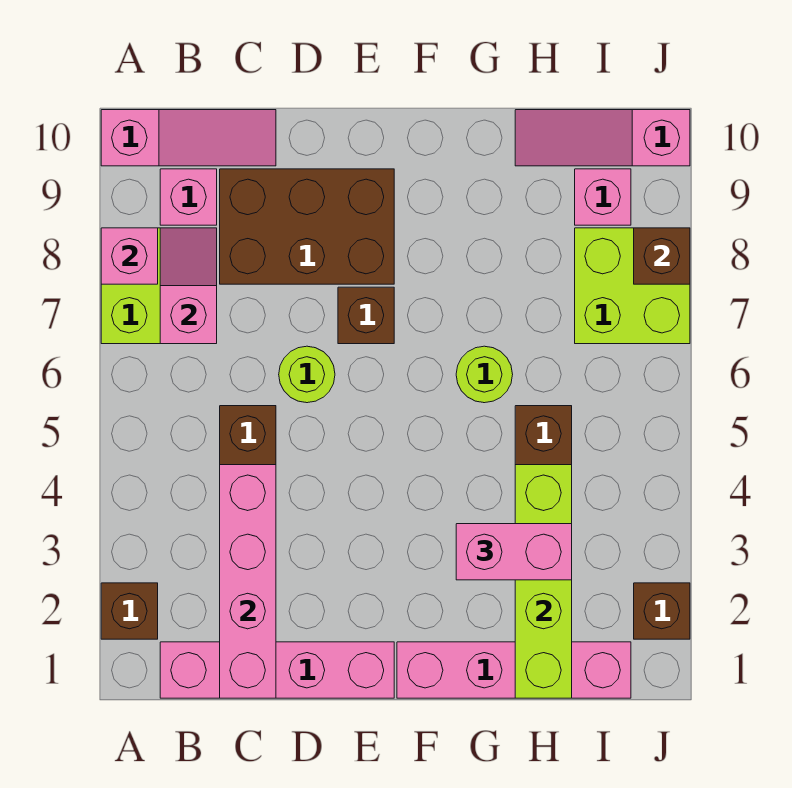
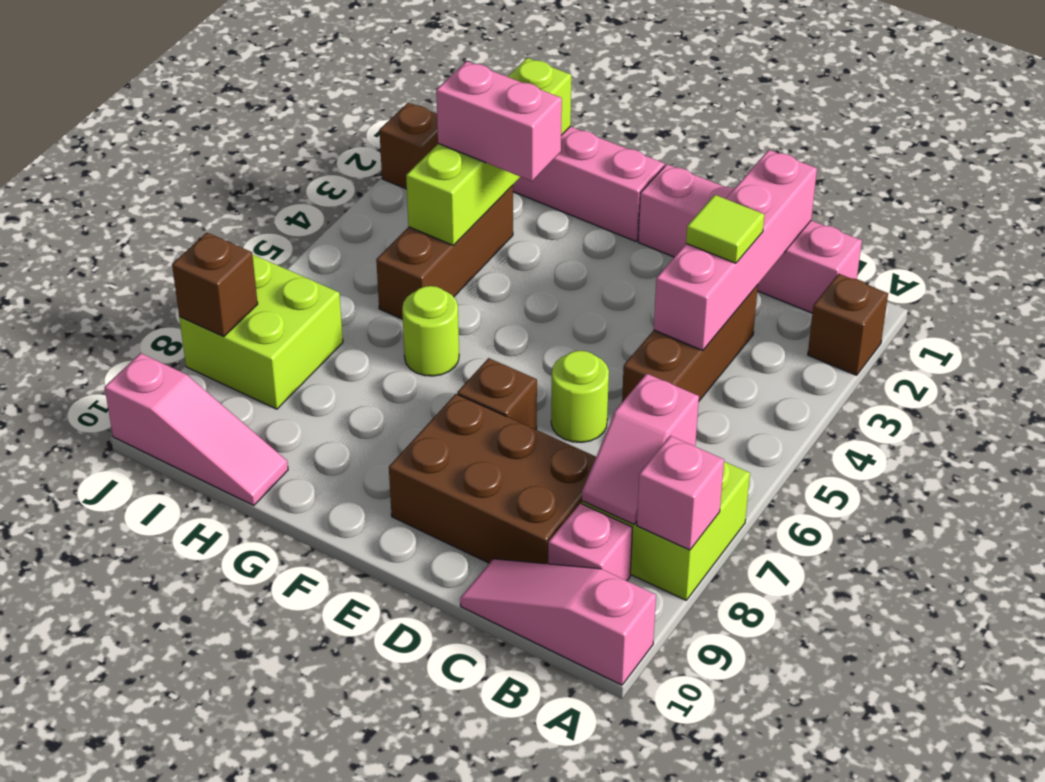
none -> lime 1x1 tile [686,195,764,263]
pink 1x1 brick [575,169,631,225] -> none

